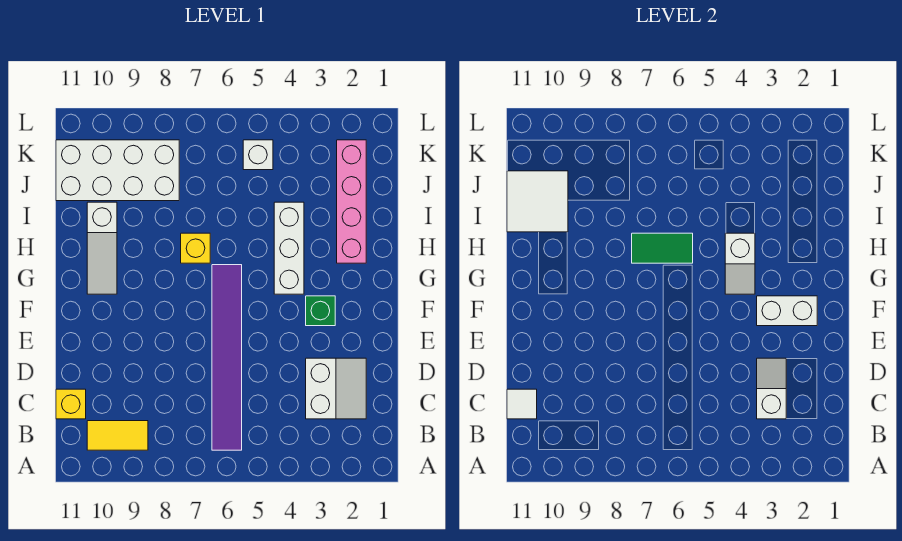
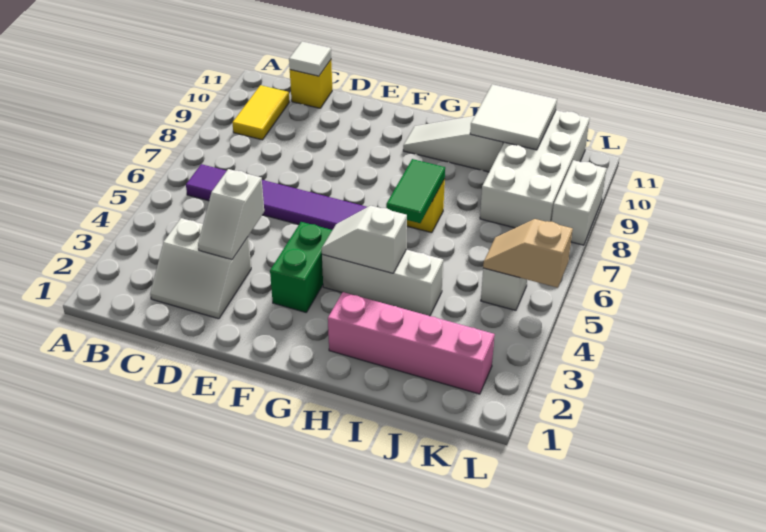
white 1x2 slope [757,358,786,419] -> white 1x2 slope turned to [198,169,264,259]
white 1x2 brick [757,296,817,326] -> white 1x2 brick moved to [552,160,607,245]
green 1x1 brick [306,296,335,326] -> green 1x2 brick [270,222,332,312]
none -> tan 1x2 slope [483,219,573,288]

